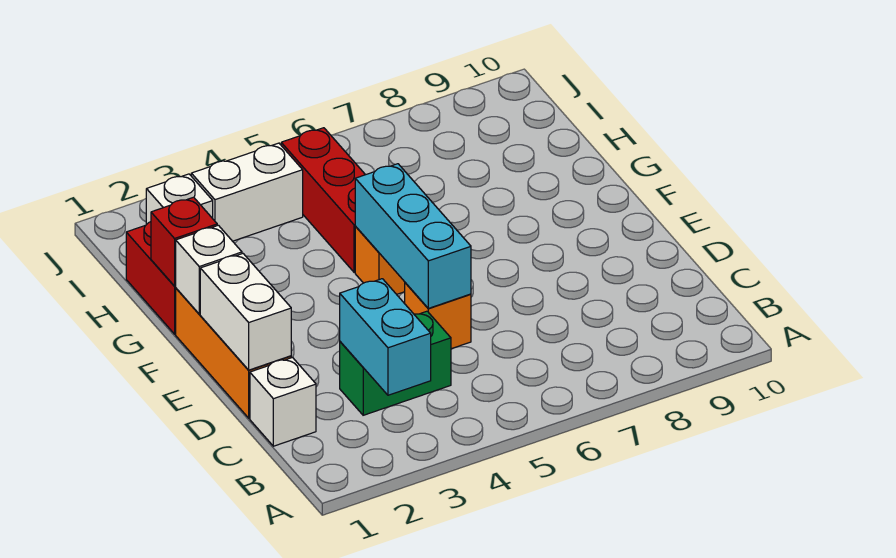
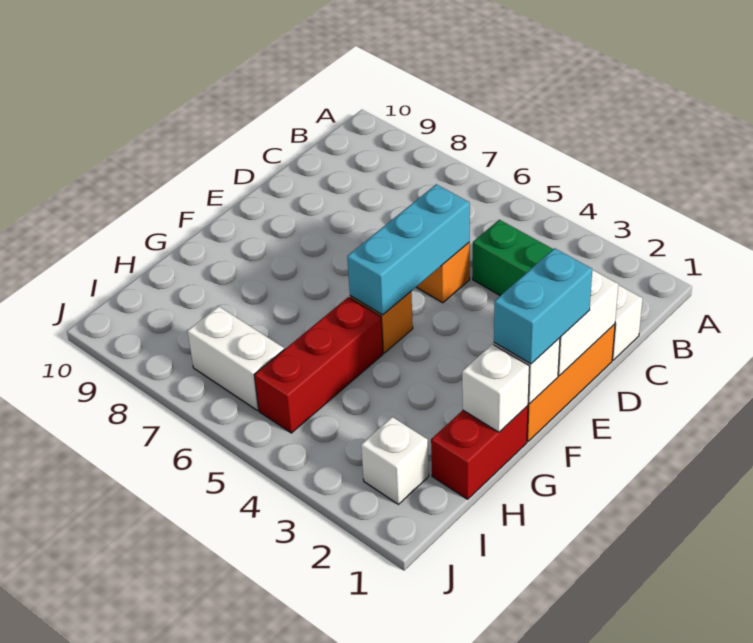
cyan 1x2 brick [340,279,431,395] -> cyan 1x2 brick moved to [494,248,592,364]
red 1x1 brick [151,197,217,286] -> white 1x1 brick [462,344,529,432]
white 1x2 brick [191,143,303,241] -> white 1x2 brick moved to [188,306,284,410]

